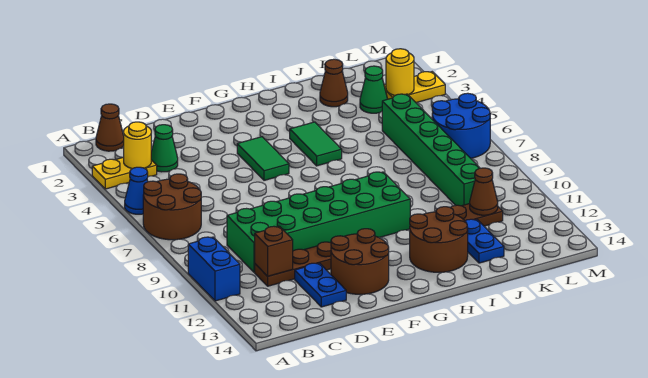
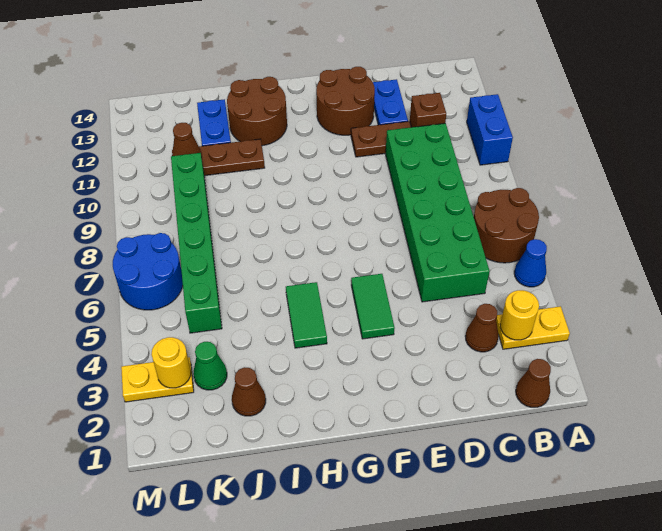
green 1x1 cone [151,125,178,172] -> brown 1x1 cone [465,304,499,352]
green 2x6 brick [227,172,410,272] -> green 2x6 brick turned to [386,123,490,302]

